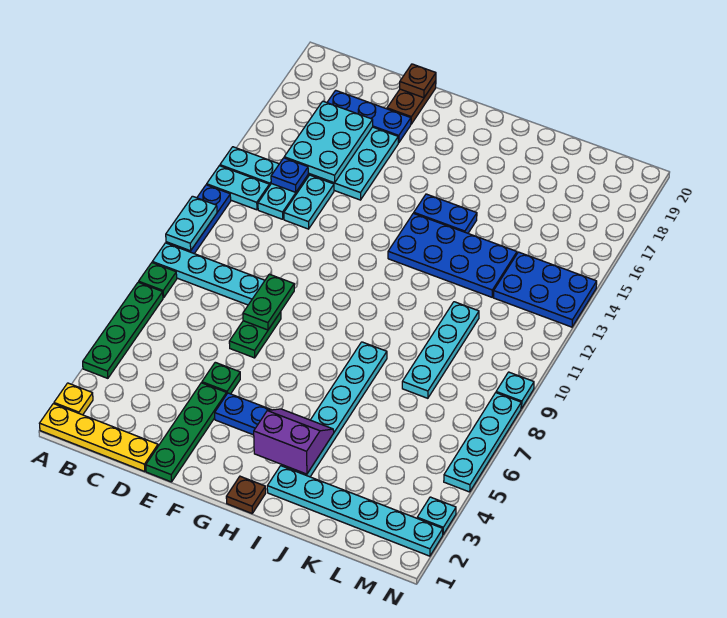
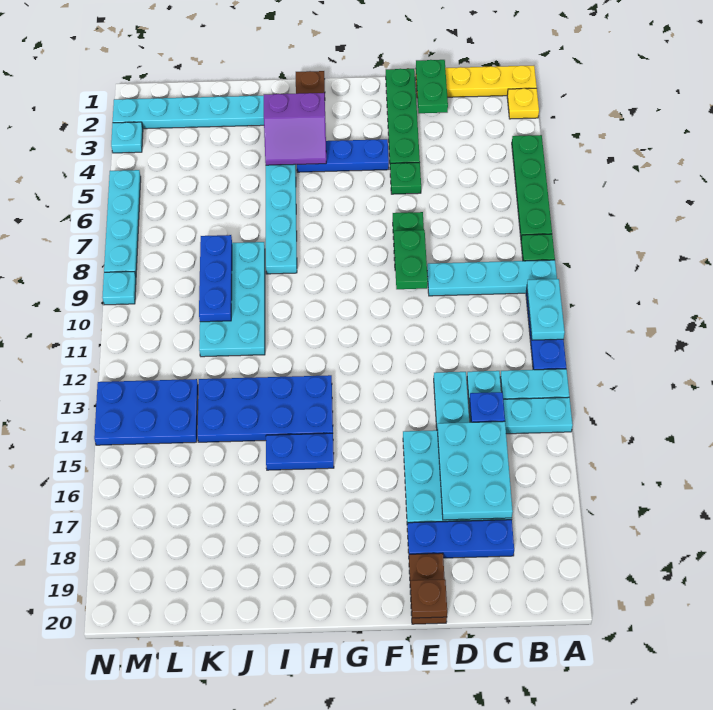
none -> green 1x2 plate [416,60,448,113]
cyan 1x4 plate [402,302,479,398] -> cyan 2x4 plate [199,242,265,357]
none -> blue 1x3 plate [199,235,232,322]

